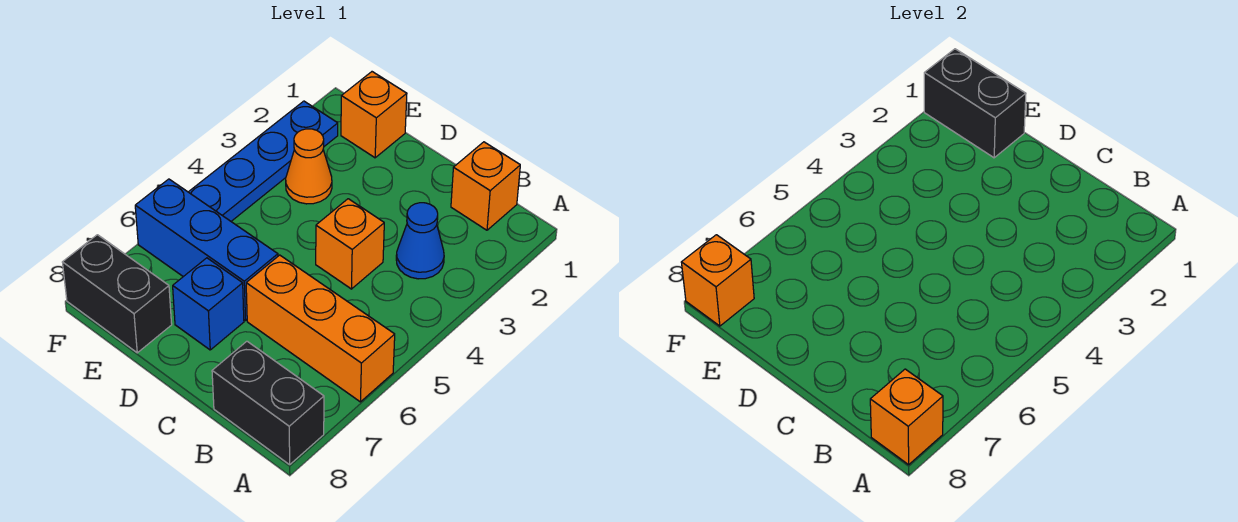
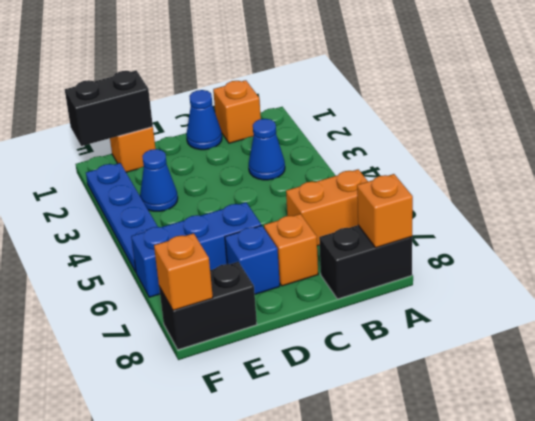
orange 1x3 brick [246,255,395,402] -> orange 1x2 brick [286,169,368,246]
none -> blue 1x1 cone [186,90,222,150]
orange 1x1 brick [316,199,384,289] -> orange 1x1 brick moved to [264,214,318,286]
orange 1x1 cone [286,129,332,204] -> blue 1x1 cone [140,149,178,211]

